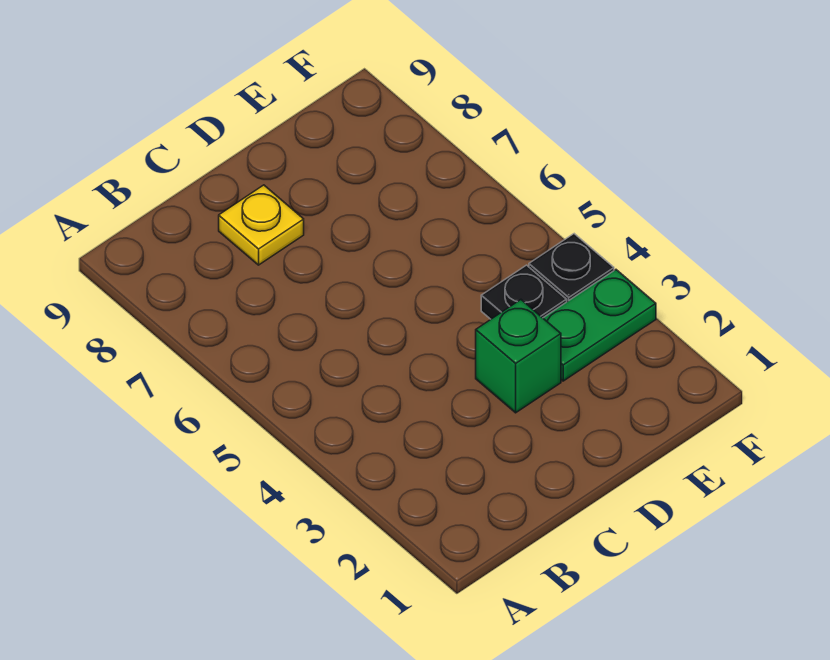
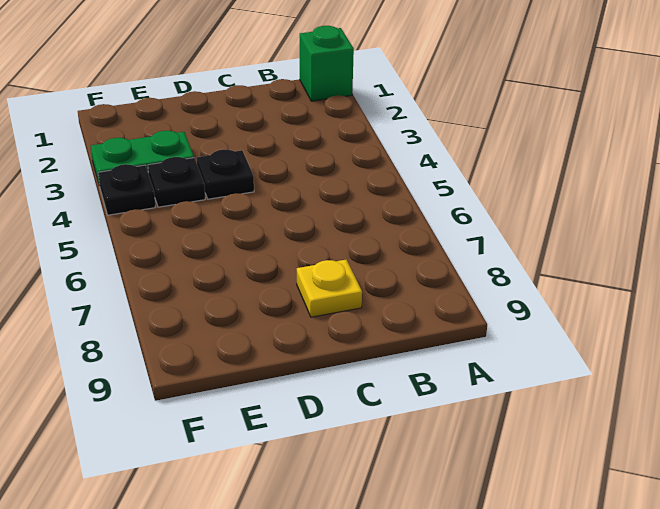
green 1x1 brick [476,300,561,413] -> green 1x1 brick moved to [300,26,354,101]
none -> black 1x1 plate [197,149,254,199]

